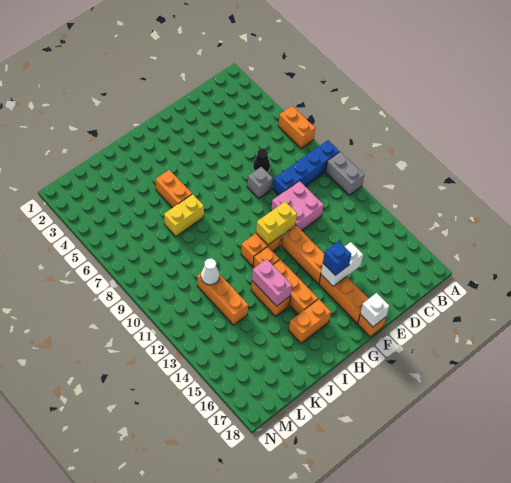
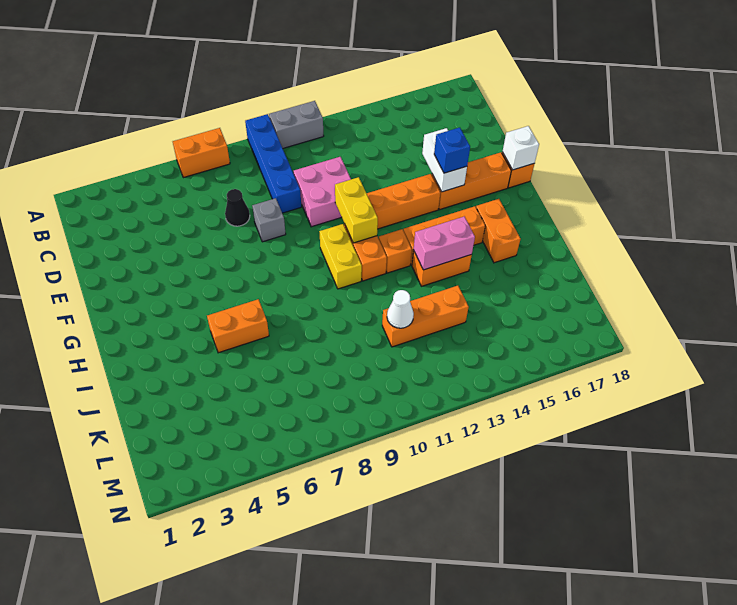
yellow 1x2 brick [164,194,204,237] -> yellow 1x2 brick moved to [319,224,362,289]

